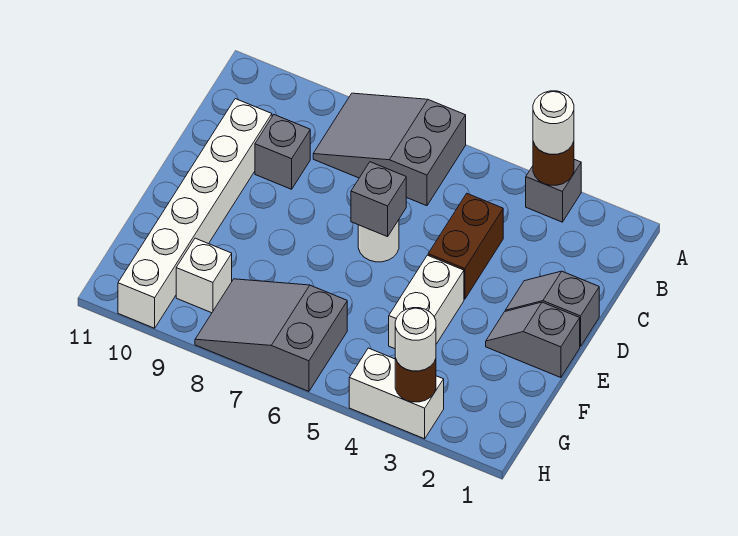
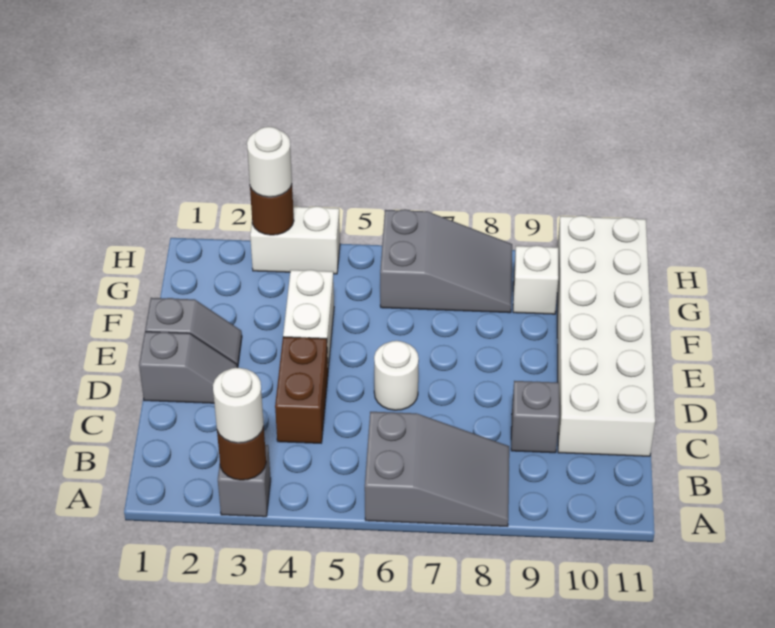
white 1x6 brick [118,99,272,328] -> white 2x6 brick [557,216,655,456]
grey 1x1 brick [351,162,406,237] -> none

